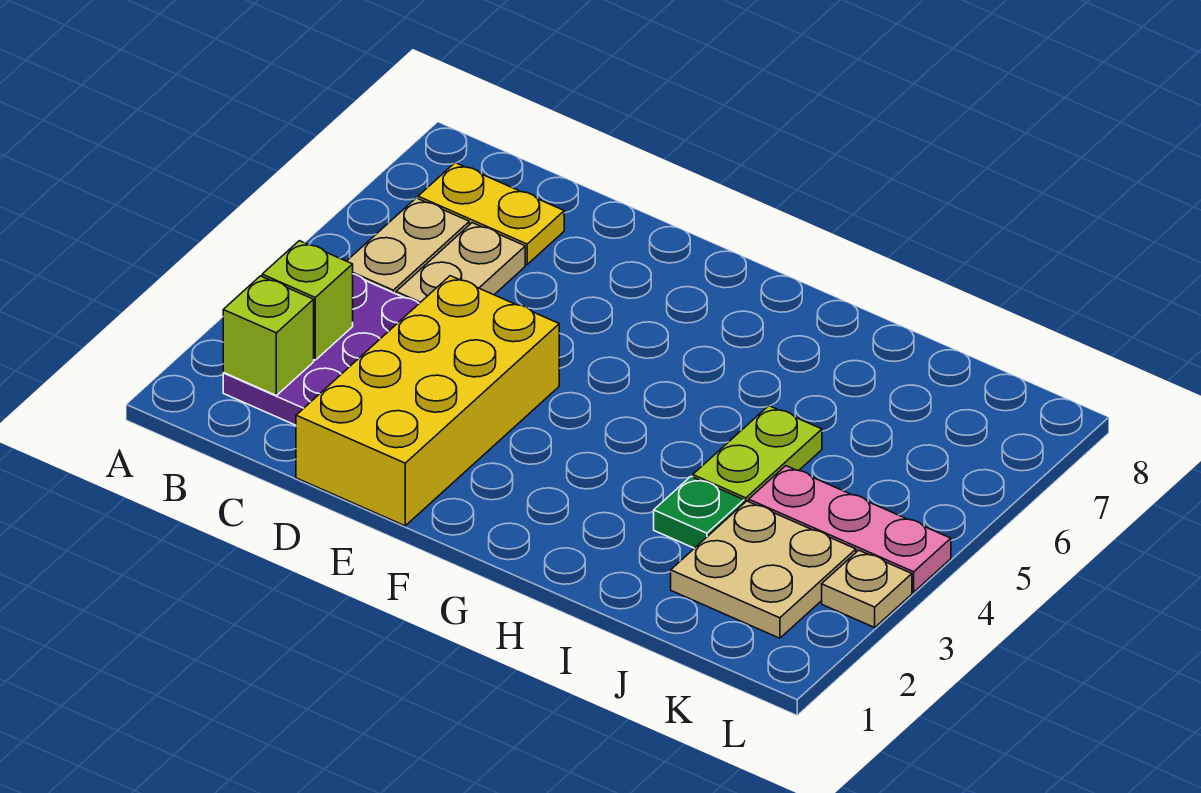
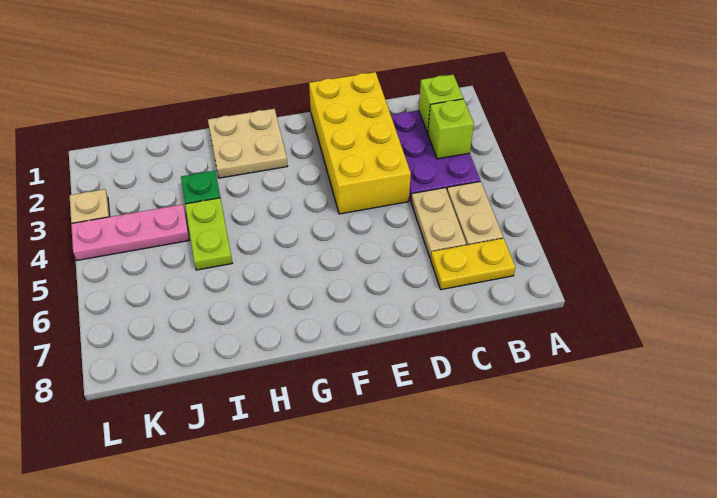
tan 2x2 plate [671,501,856,638] -> tan 2x2 plate moved to [208,109,287,178]

